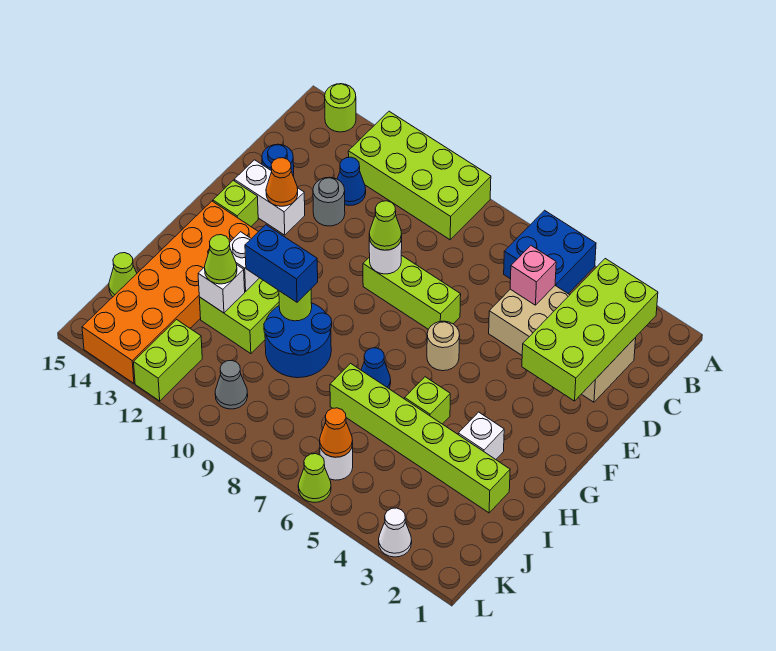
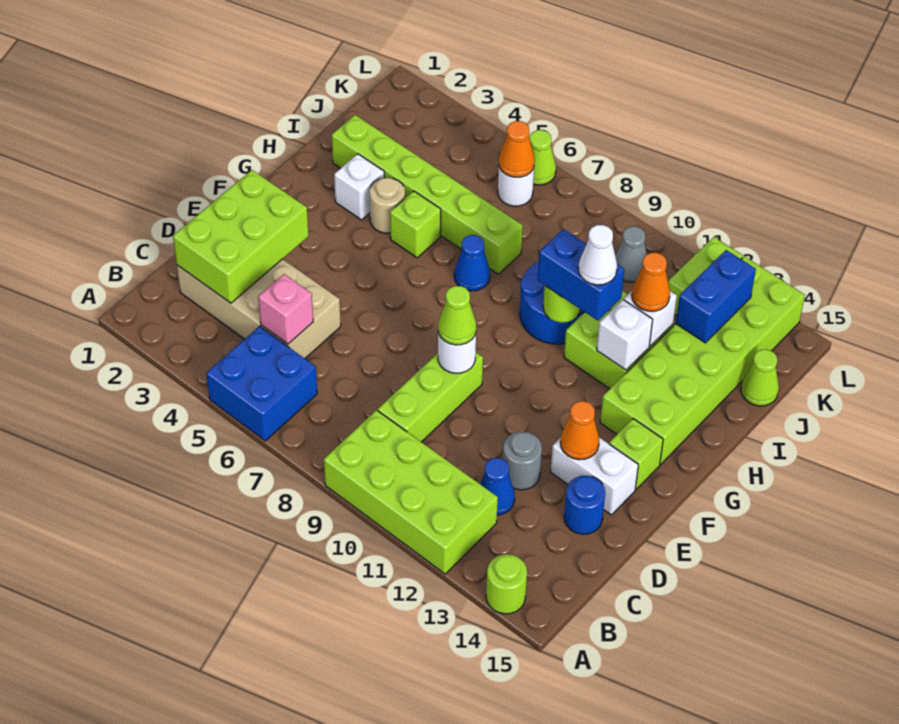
lime 2x4 brick [522,259,658,401] -> lime 2x3 brick [173,170,309,303]
lime 1x3 brick [363,255,461,329] -> lime 1x3 brick turned to [378,353,483,442]
tan 1x1 round brick [427,321,460,371] -> tan 1x1 round brick moved to [369,178,405,233]
orange 2x6 brick [82,201,258,383] -> lime 2x6 brick [600,256,805,464]
lime 1x1 cone [205,235,237,284] -> orange 1x1 cone [632,253,670,311]
none -> blue 1x2 brick [676,250,756,343]
white 1x1 cone [379,508,412,557] -> white 1x1 cone moved to [578,225,617,285]

